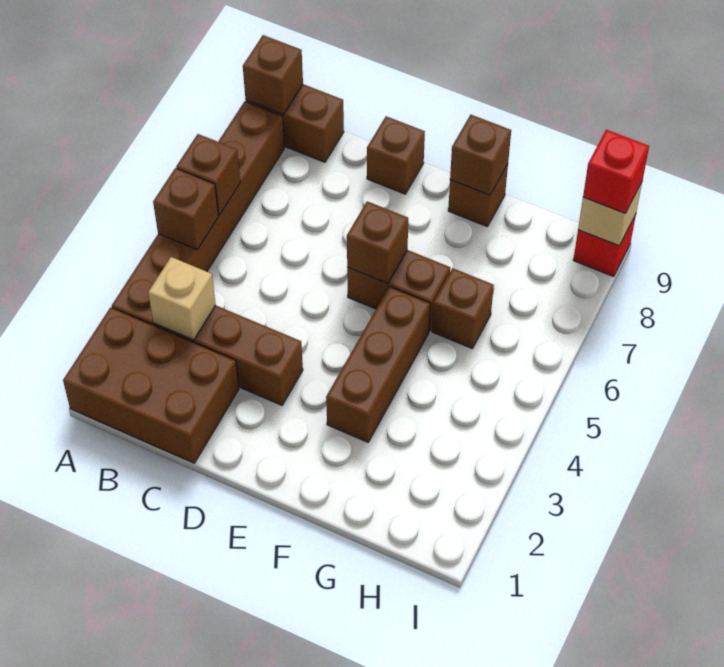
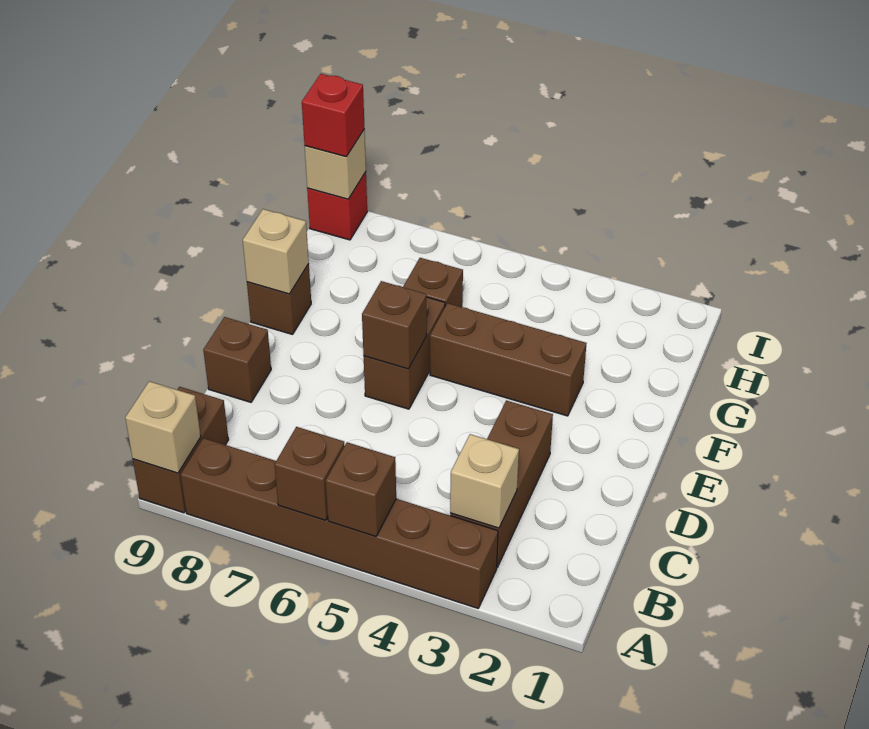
brown 2x3 brick [63,307,239,463] -> none
brown 1x1 brick [243,35,303,114] -> tan 1x1 brick [125,381,201,473]
brown 1x1 brick [450,115,511,195] -> tan 1x1 brick [243,209,309,294]

